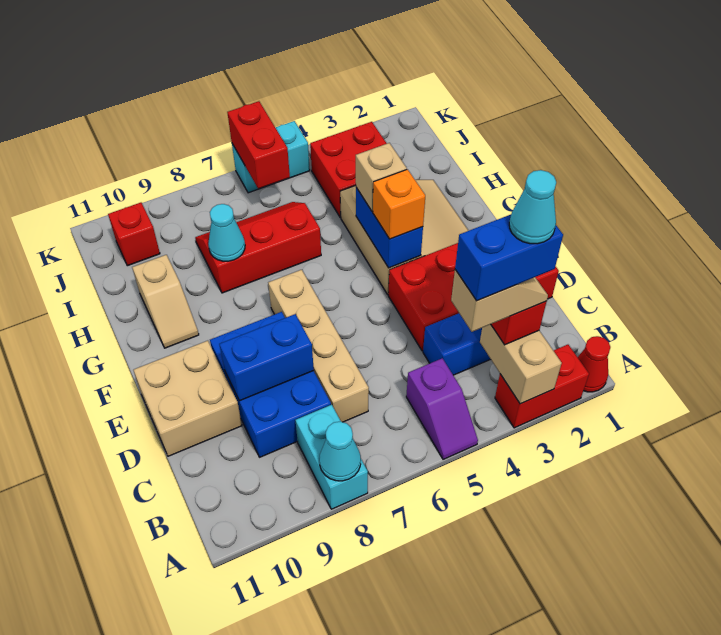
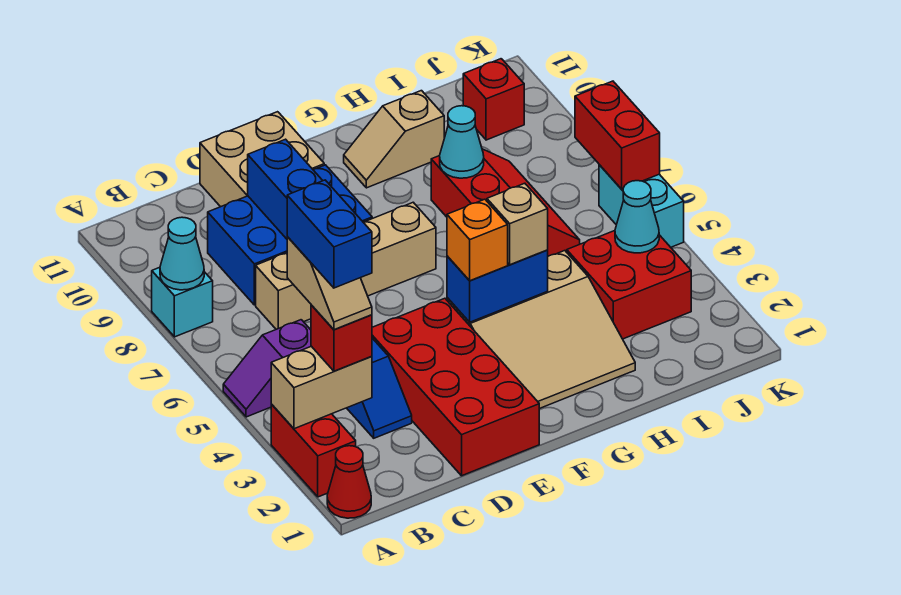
cyan 1x2 brick [295,405,368,509] -> cyan 1x1 brick [152,267,213,337]
cyan 1x1 cone [509,170,556,244] -> cyan 1x1 cone moved to [615,181,659,253]
red 1x2 brick [227,101,290,189] -> red 1x2 brick turned to [575,81,660,189]

